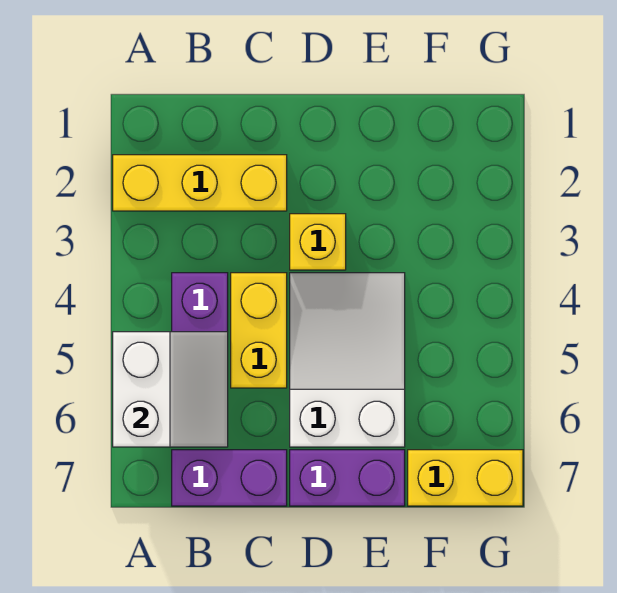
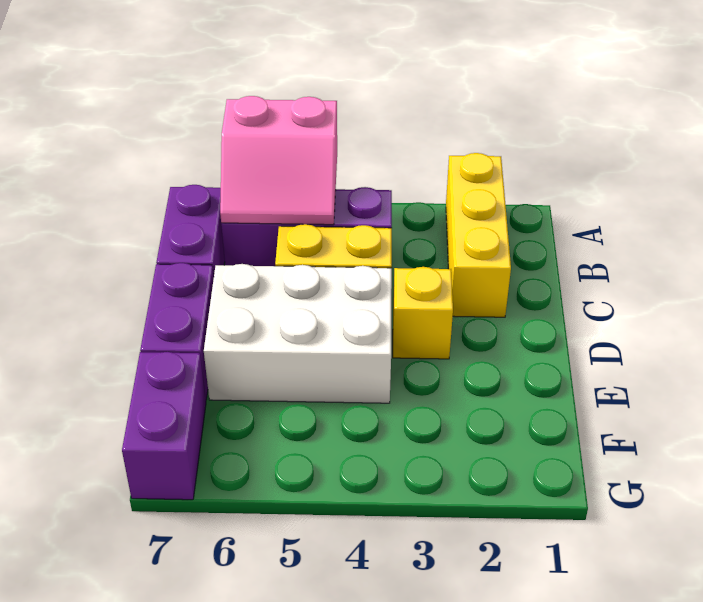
white 2x2 slope [113,332,228,447] -> pink 2x2 slope [220,96,337,225]
white 2x3 slope [290,273,405,447] -> white 2x3 brick [204,264,392,403]
yellow 1x2 brick [408,450,523,506] -> purple 1x2 brick [122,352,206,500]

